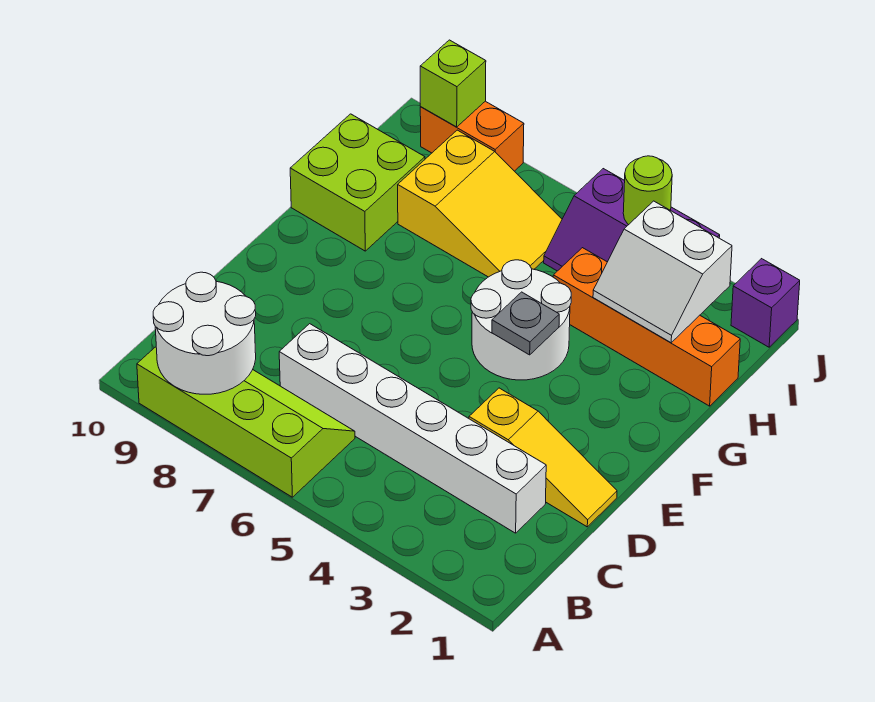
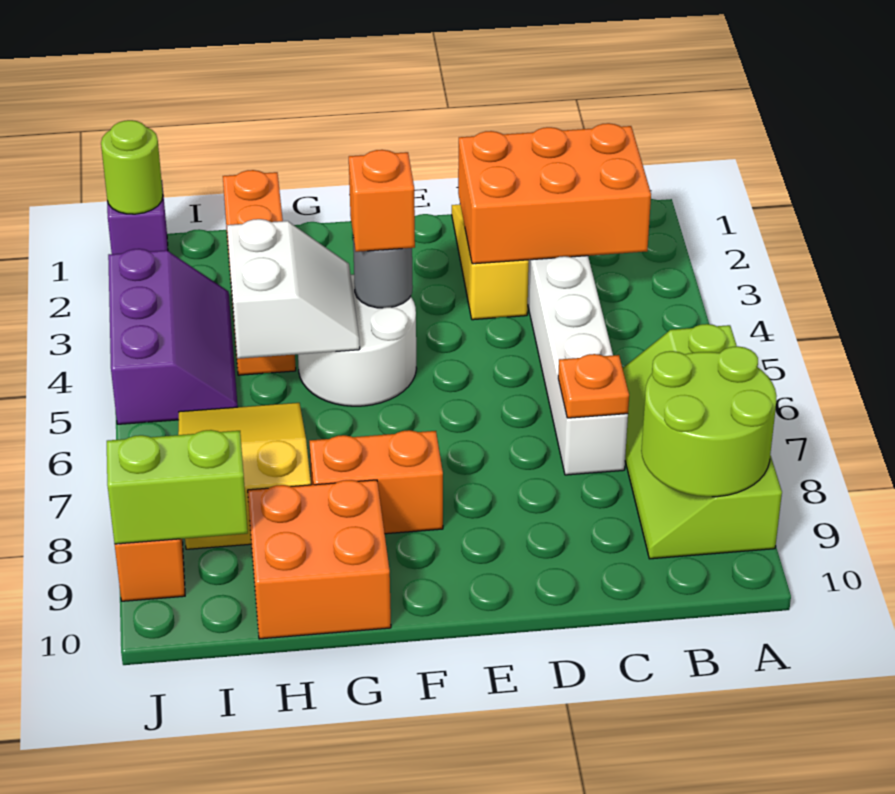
white 2x2 round brick [153,272,256,394] -> lime 2x2 round brick [641,346,777,497]
none -> orange 2x3 brick [458,123,651,264]
none -> orange 1x1 plate [558,354,629,418]
grey 1x1 plate [492,292,559,355] -> grey 1x1 round brick [353,238,413,308]
none -> orange 1x1 brick [349,150,415,252]
none -> orange 1x2 brick [309,430,443,534]
lime 2x2 brick [290,114,425,251] -> orange 2x2 brick [248,480,391,639]
white 2x2 slope [593,201,732,343] -> white 2x2 slope moved to [227,219,360,359]
lime 1x1 round brick [623,156,672,225] -> lime 1x1 round brick moved to [101,120,163,214]
lime 1x1 brick [420,40,486,127] -> lime 1x2 brick [107,430,248,544]

